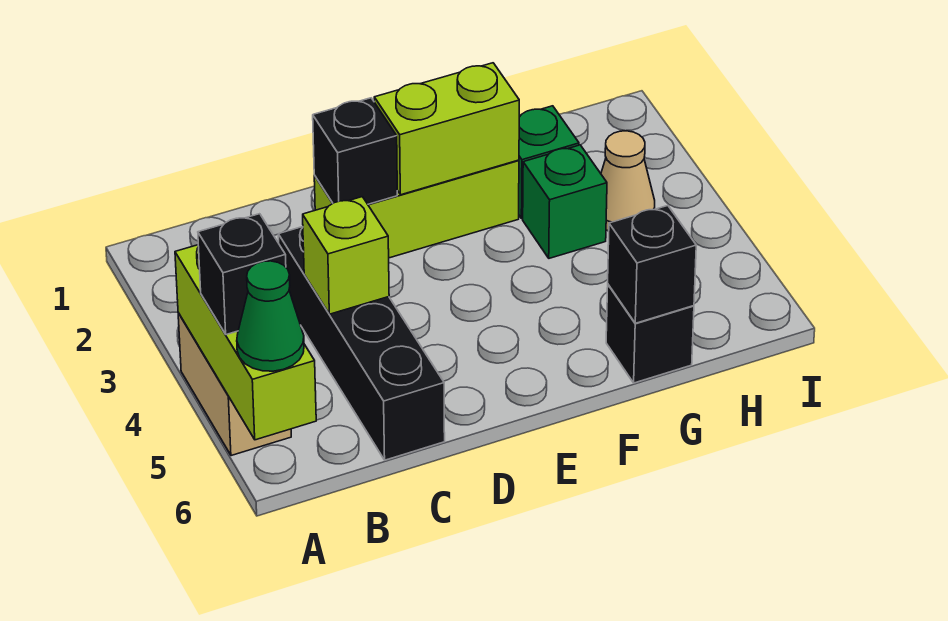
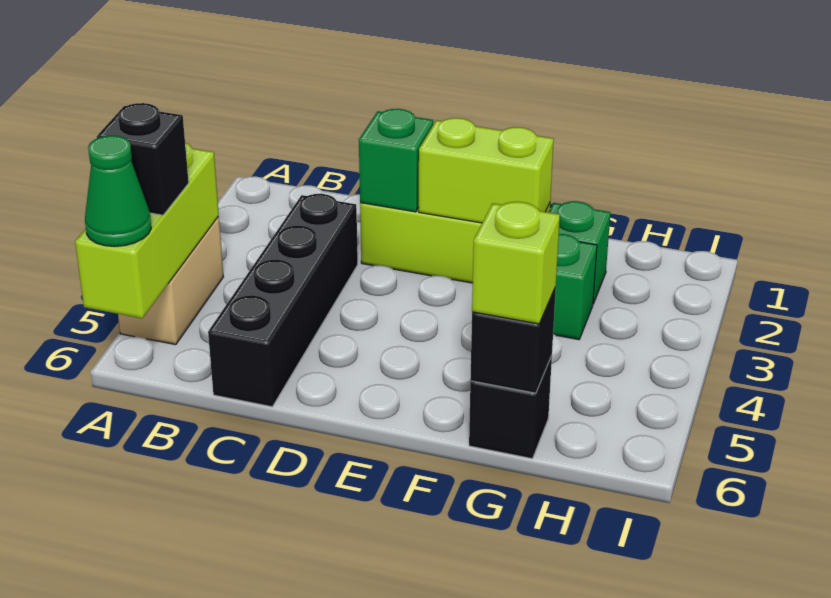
lime 1x1 brick [303,197,389,314] -> lime 1x1 brick moved to [472,202,560,324]
black 1x1 brick [313,98,397,204] -> green 1x1 brick [359,109,433,212]
tan 1x1 cone [601,131,655,231] -> none

